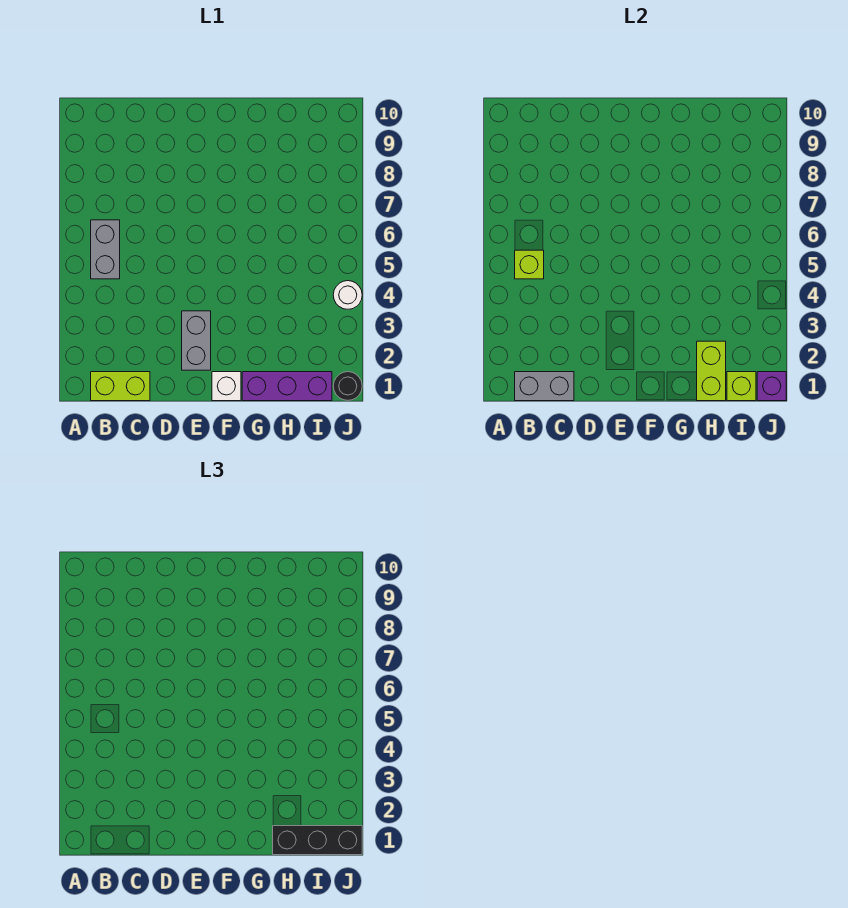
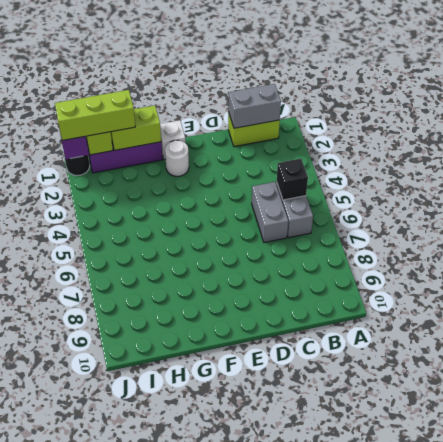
lime 1x1 brick [515,250,544,279] -> black 1x1 brick [277,159,308,200]
grey 1x2 brick [182,311,211,370] -> grey 1x2 brick moved to [252,182,288,242]
lime 1x2 brick [697,341,726,401] -> lime 1x2 brick turned to [111,105,161,150]
black 1x3 brick [273,826,362,855] -> lime 1x3 brick [55,90,135,141]
white 1x1 round brick [333,281,362,309] -> white 1x1 round brick moved to [165,140,189,176]

